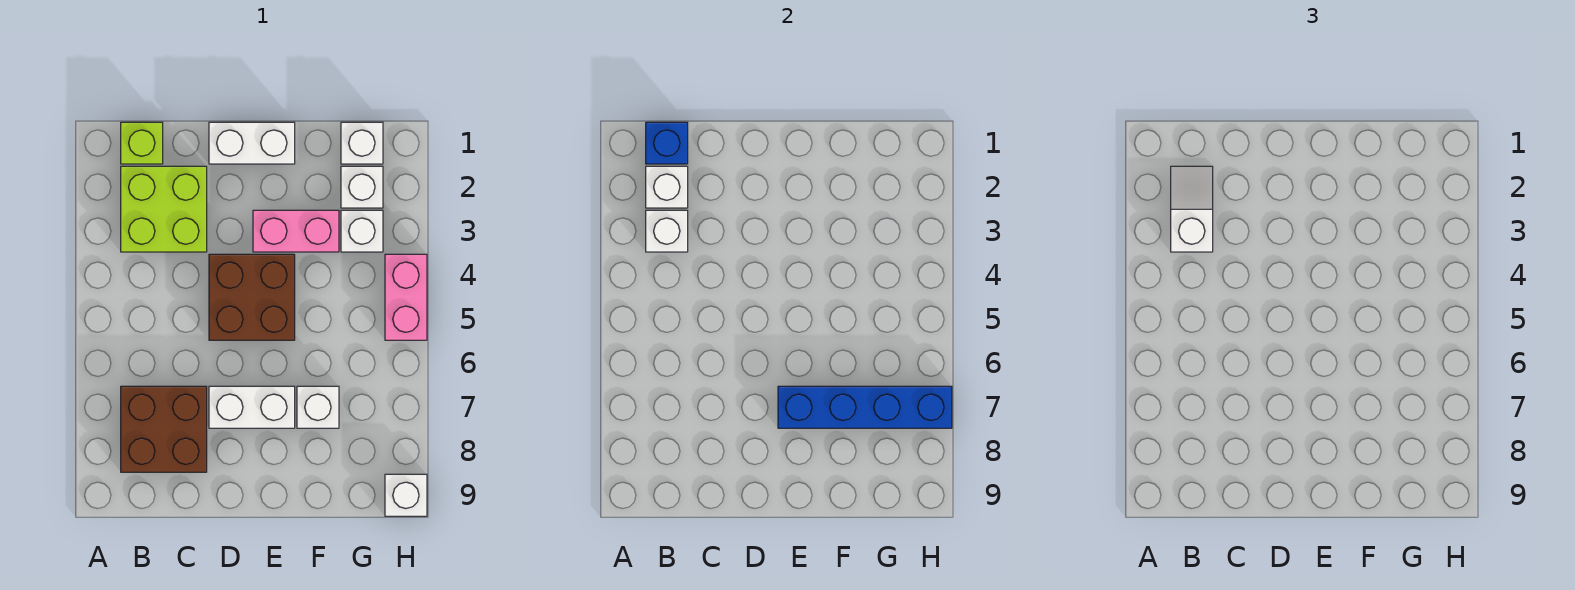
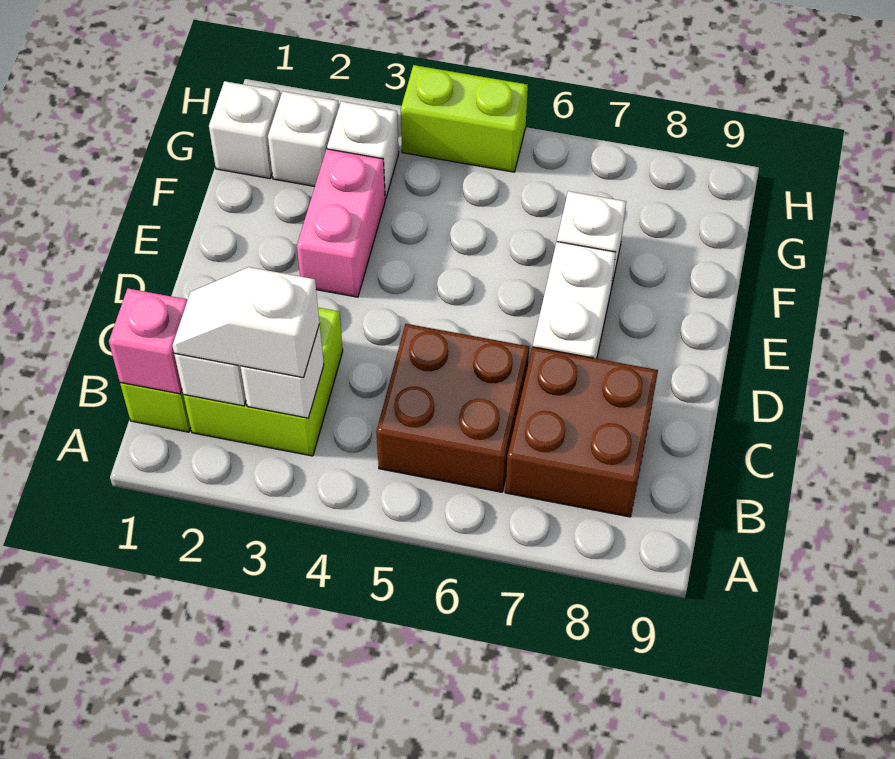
blue 1x1 brick [646,122,688,164] -> pink 1x1 brick [109,288,188,394]
white 1x2 brick [209,122,295,164] -> none
brown 2x2 brick [209,254,295,340] -> brown 2x2 brick moved to [376,324,529,492]
blue 1x4 brick [778,386,952,428] -> none
pink 1x2 brick [385,254,427,340] -> lime 1x2 brick [401,65,528,172]
white 1x1 brick [385,474,427,516] -> none

